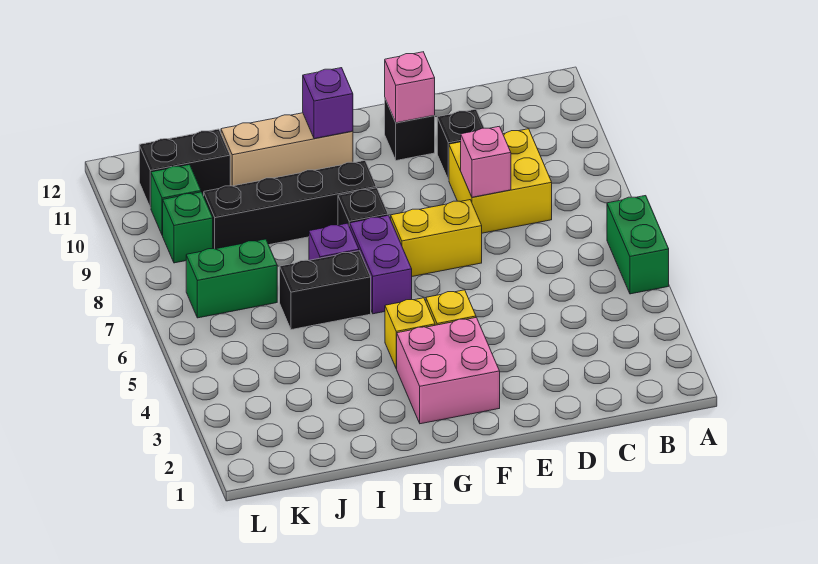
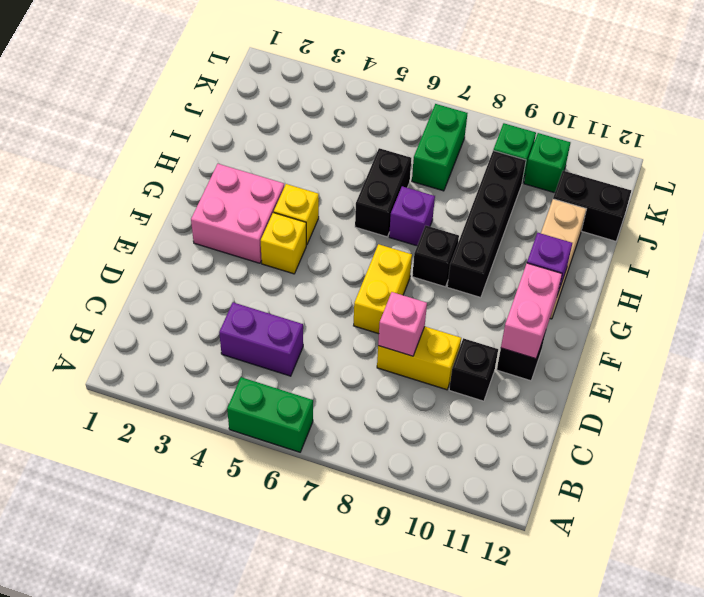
yellow 2x2 brick [449,129,552,233] -> yellow 1x2 brick [377,327,461,390]
pink 1x1 brick [385,52,435,123] -> pink 1x2 brick [501,263,562,359]
purple 1x2 brick [350,215,412,314] -> purple 1x2 brick moved to [219,302,303,376]
black 1x2 brick [139,129,230,208] -> black 1x2 brick turned to [553,171,631,241]

